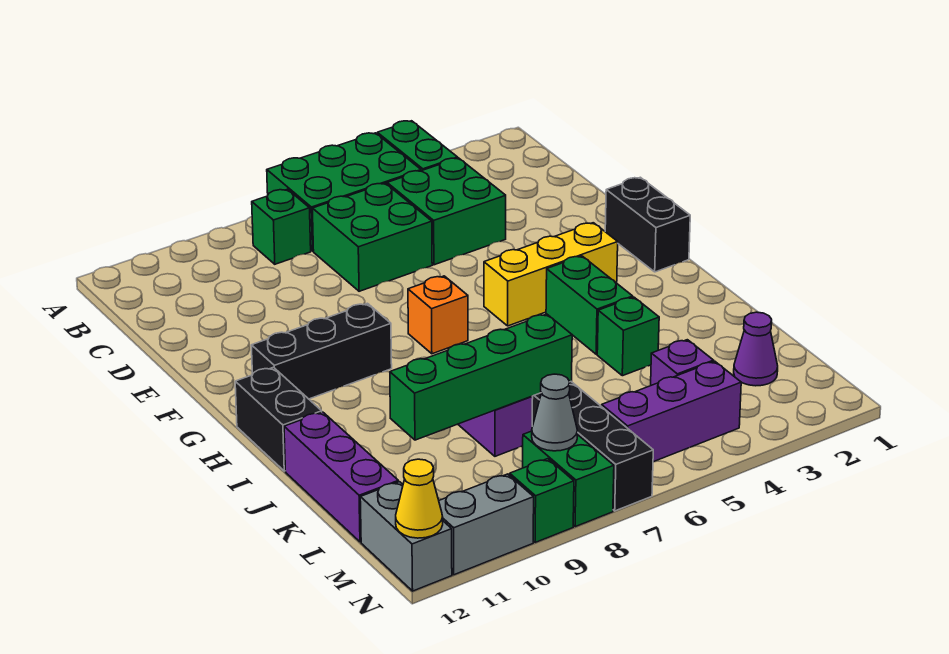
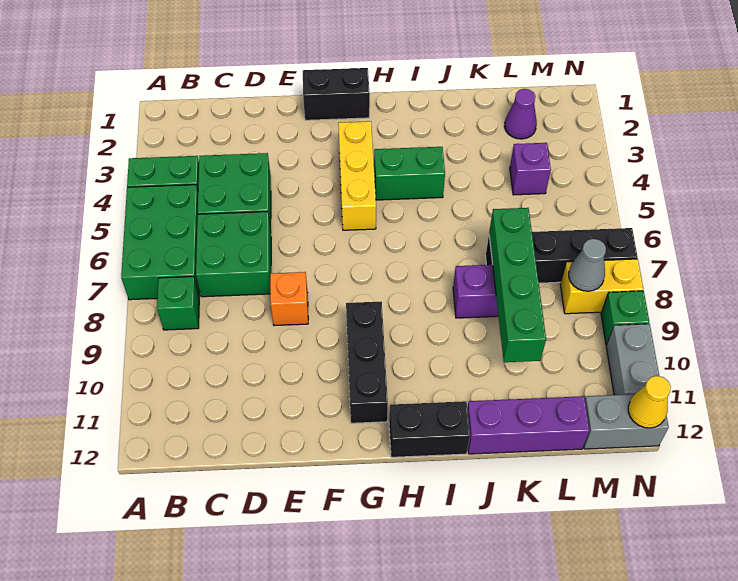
orange 1x1 brick [408,276,468,354] -> orange 1x1 brick moved to [270,272,308,326]
green 1x1 brick [597,297,659,376] -> none
purple 1x3 brick [602,361,741,462] -> none
green 1x2 brick [523,431,614,527] -> yellow 1x2 brick [560,259,643,314]

